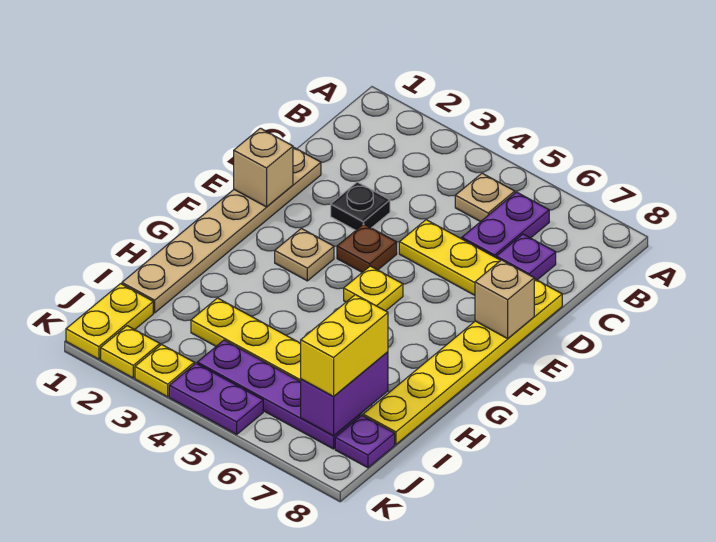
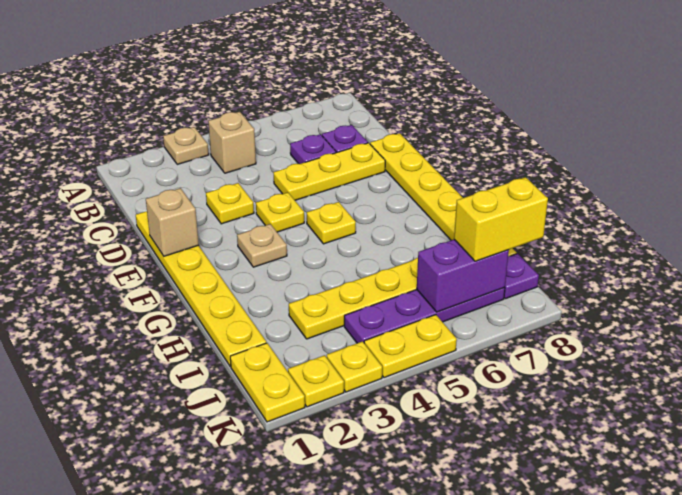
tan 1x1 plate [455,173,515,222] -> tan 1x1 plate moved to [163,127,209,164]
purple 1x2 plate [462,192,549,257] -> purple 1x1 plate [290,134,336,164]
tan 1x6 plate [122,147,321,313] -> yellow 1x6 plate [136,211,266,367]
black 1x1 plate [331,182,390,230] -> yellow 1x1 plate [206,183,254,224]
brown 1x1 plate [337,224,397,272] -> yellow 1x1 plate [256,192,304,232]
tan 1x1 brick [475,260,534,339] -> tan 1x1 brick moved to [208,112,256,173]
purple 1x2 brick [301,352,388,436] -> purple 1x2 brick turned to [417,240,509,312]
yellow 1x2 brick [301,295,388,396] -> yellow 1x2 brick turned to [454,177,548,261]
purple 1x2 plate [169,363,263,434] -> yellow 1x2 plate [364,315,457,378]

